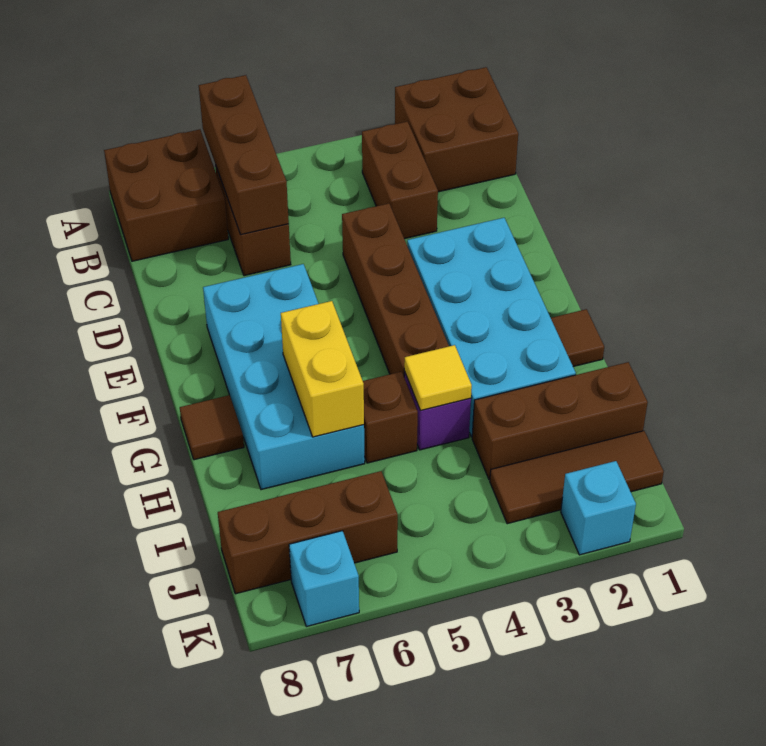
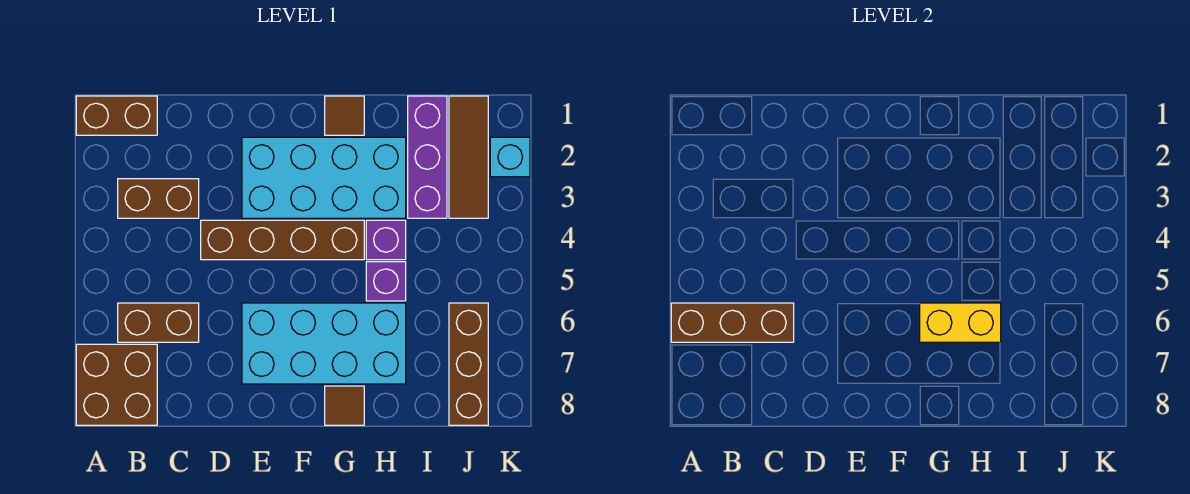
brown 2x2 brick [395,67,518,192] -> brown 1x2 brick [76,96,157,135]
yellow 1x1 tile [404,345,472,411] -> none
brown 1x1 brick [363,372,418,463] -> purple 1x1 brick [366,262,406,301]
brown 1x3 brick [472,362,648,480] -> purple 1x3 brick [408,96,447,218]
cyan 1x1 brick [289,531,359,627] -> none

